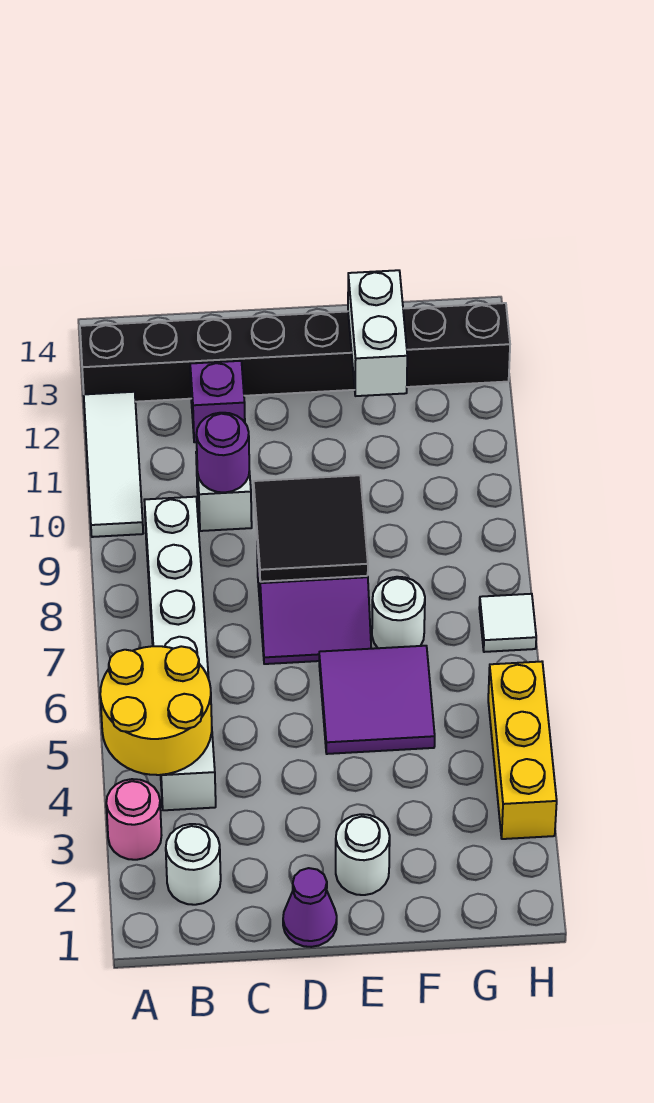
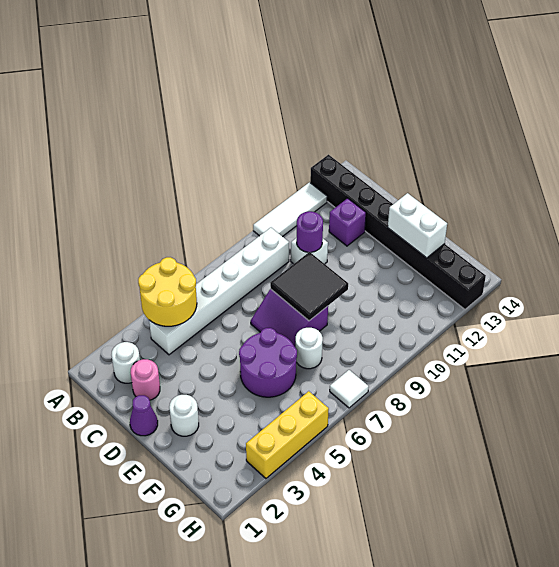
pink 1x1 round brick [106,779,162,860] -> pink 1x1 round brick moved to [130,359,160,400]
purple 2x2 tile [319,646,435,754] -> purple 2x2 round brick [239,328,297,397]
white 1x2 brick [348,270,407,396] -> white 1x2 brick turned to [388,193,447,258]

